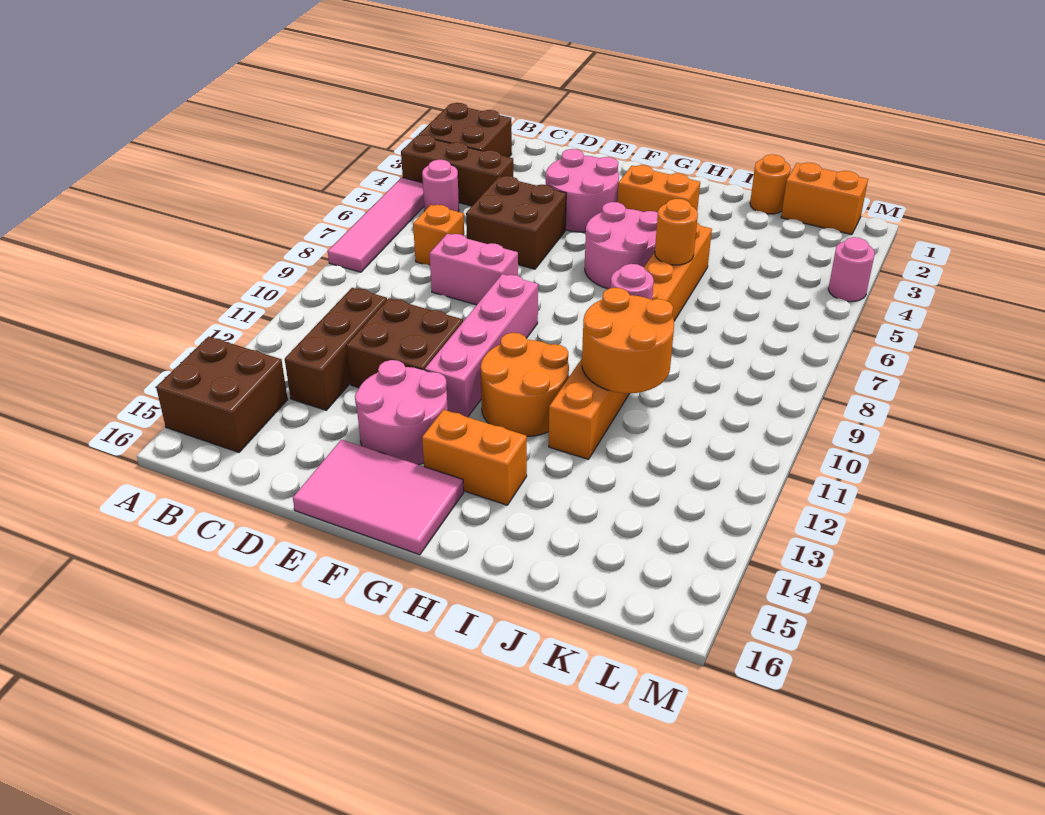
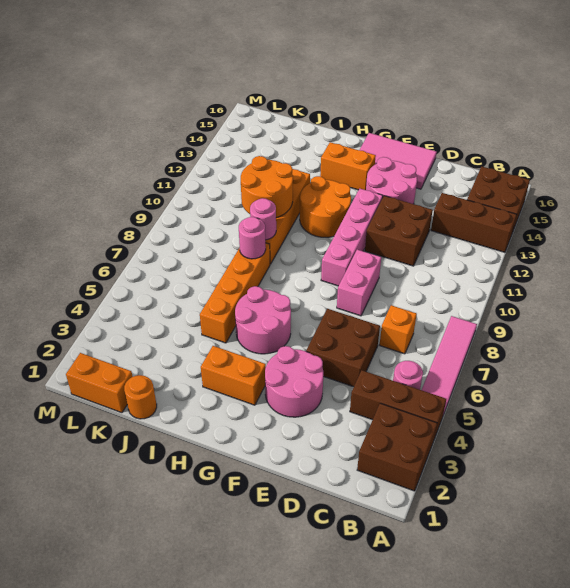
brown 1x3 brick [285,288,387,410] -> brown 1x3 brick turned to [431,193,517,252]
pink 1x2 brick [430,234,518,305] -> pink 1x2 brick turned to [337,250,381,316]
orange 1x1 round brick [655,199,698,265] -> none
pink 1x1 round brick [828,237,875,302] -> pink 1x1 round brick moved to [239,217,266,259]

